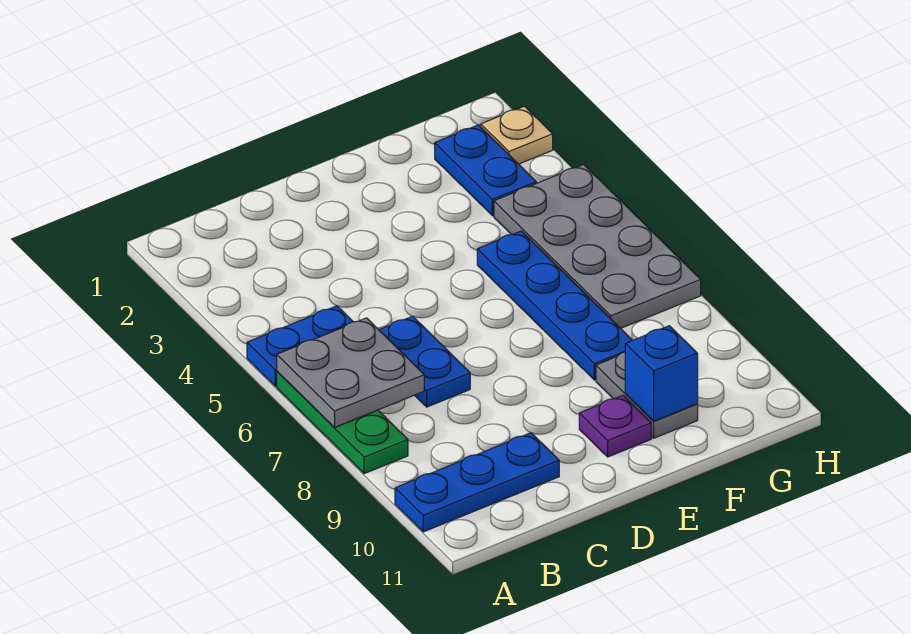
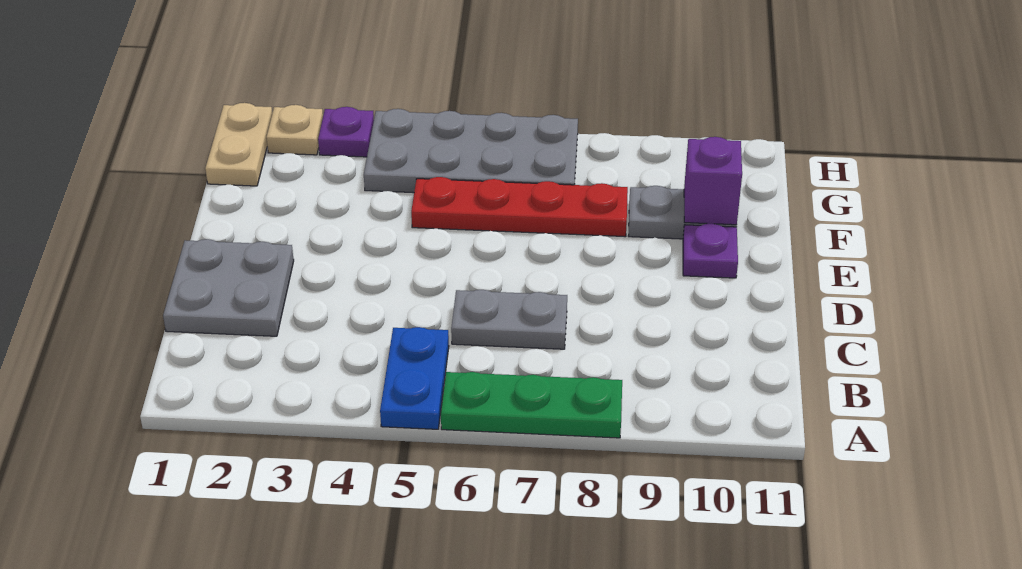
grey 2x2 plate [277,318,424,427] -> grey 2x2 plate moved to [163,239,294,336]
blue 1x3 plate [395,433,559,532] -> none
blue 1x2 plate [379,316,470,407] -> grey 1x2 plate [451,290,567,349]
blue 1x4 plate [477,231,632,380] -> red 1x4 plate [411,177,628,237]
blue 1x1 brick [625,326,698,421] -> purple 1x1 brick [684,137,742,225]
none -> tan 1x2 plate [205,103,272,186]
blue 1x2 plate [435,125,536,216] -> none
none -> purple 1x1 plate [318,107,374,157]

